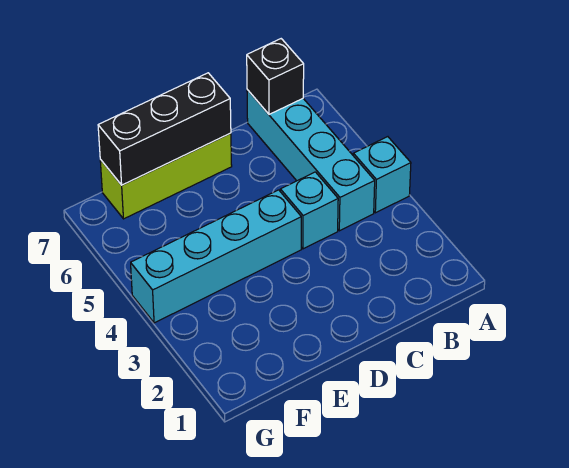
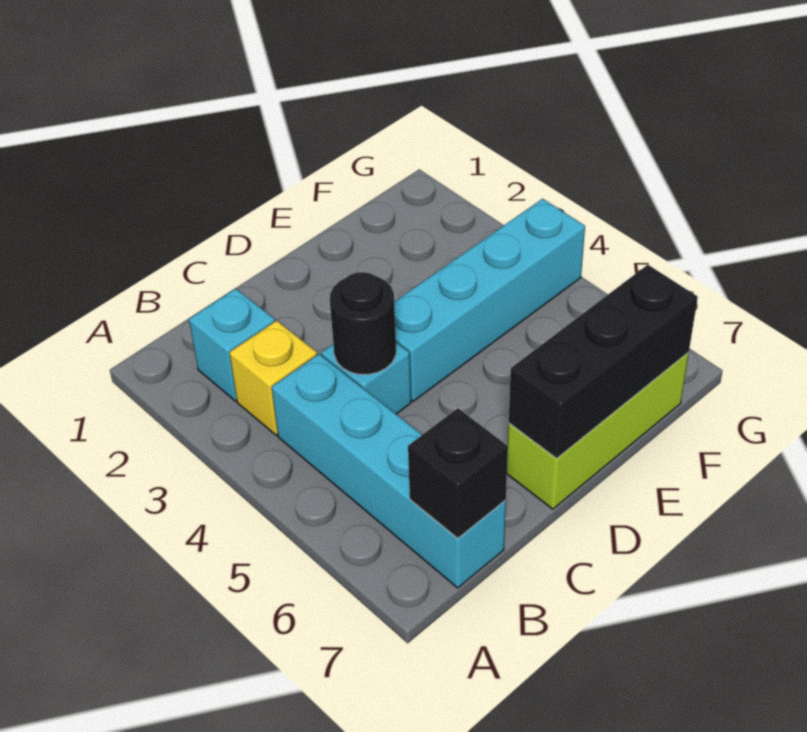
cyan 1x1 brick [353,137,411,213] -> cyan 1x1 brick moved to [189,289,275,401]
none -> yellow 1x1 brick [229,321,317,435]
none -> black 1x1 round brick [330,272,396,375]

